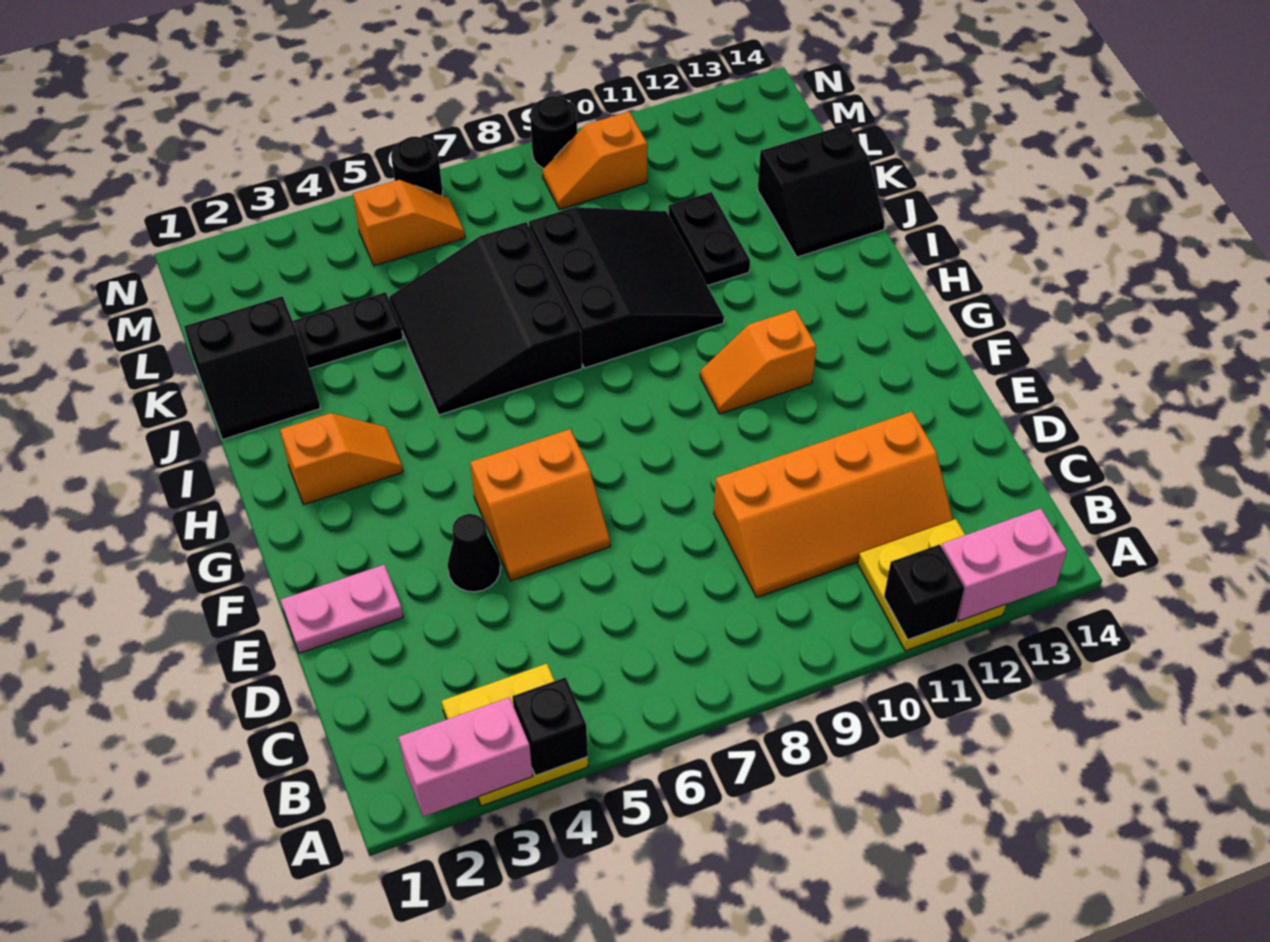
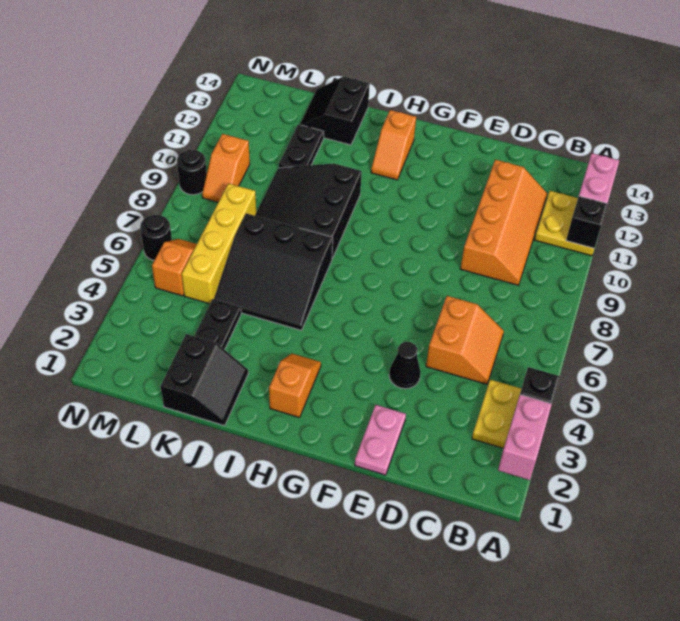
orange 2x2 slope [470,429,610,581] -> orange 2x2 slope moved to [426,296,504,384]
orange 1x2 slope [700,310,816,414] -> orange 1x2 slope moved to [371,110,416,180]
black 3x3 slope [529,207,724,368] -> black 3x3 slope turned to [255,163,362,259]
black 1x2 plate [668,192,750,286] -> black 1x2 plate turned to [279,125,324,168]
black 2x2 slope [758,124,885,257] -> black 2x2 slope turned to [300,76,370,145]
none -> yellow 1x4 brick [182,183,256,304]

